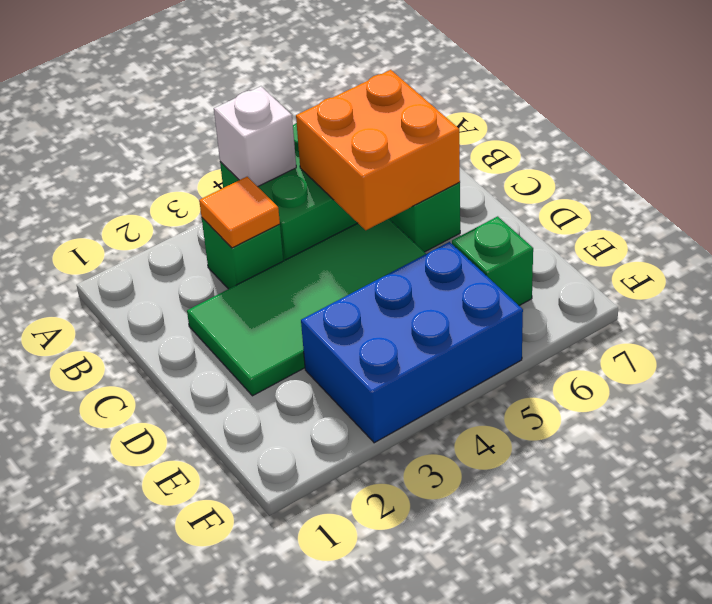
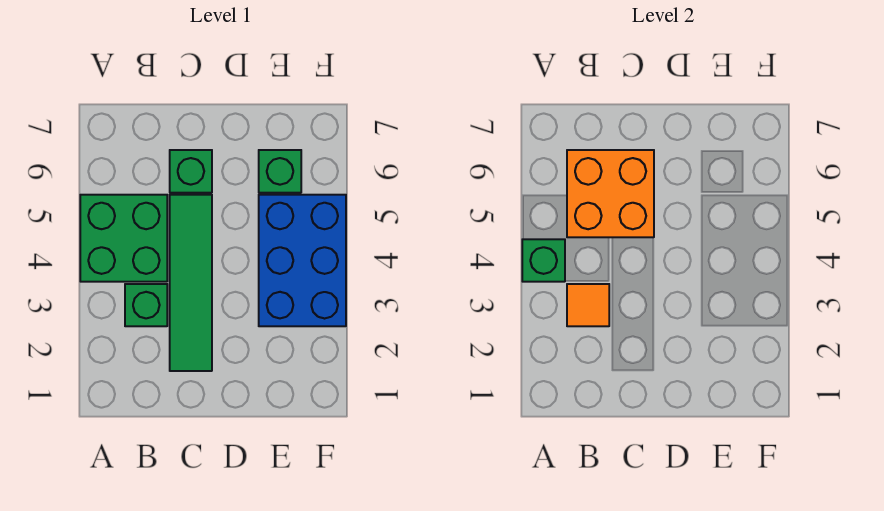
white 1x1 brick [214,86,296,187] -> green 1x1 brick [522,239,565,282]
green 2x4 tile [187,219,426,396] -> green 1x4 tile [170,195,212,371]

